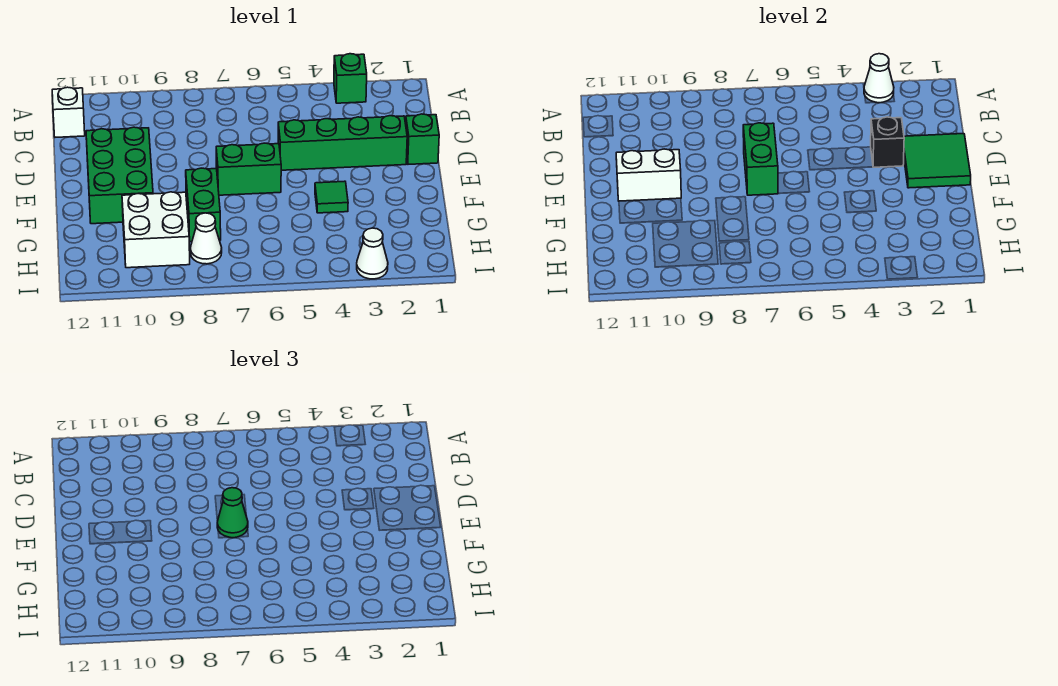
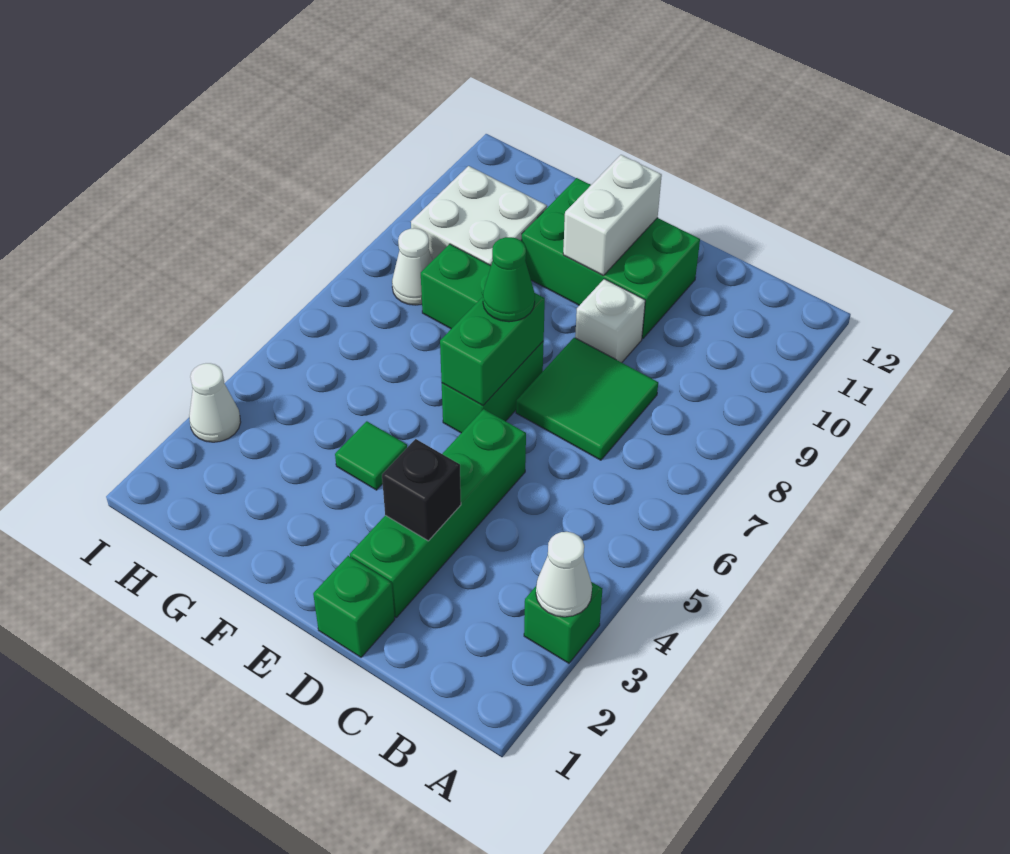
white 1x1 brick [52,87,85,137] -> white 1x1 brick moved to [575,279,645,363]
green 2x2 tile [904,134,971,188] -> green 2x2 tile moved to [516,338,658,460]
green 1x2 brick [743,123,778,195] -> green 1x2 brick turned to [440,293,545,405]

